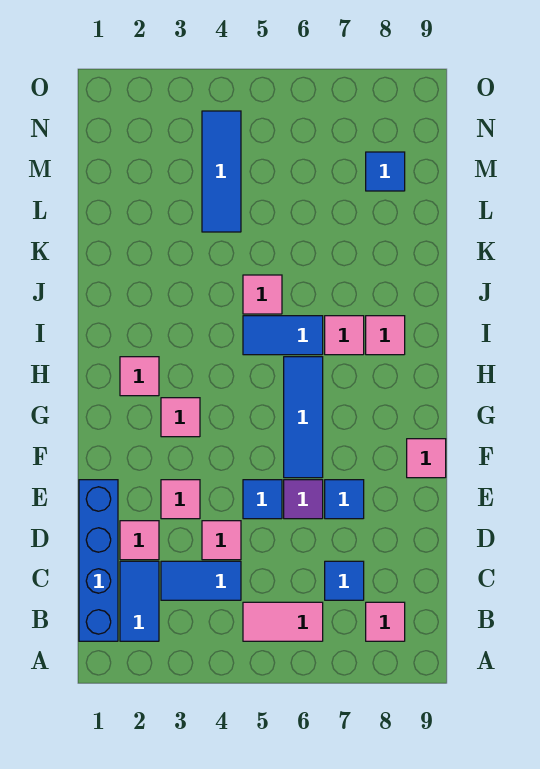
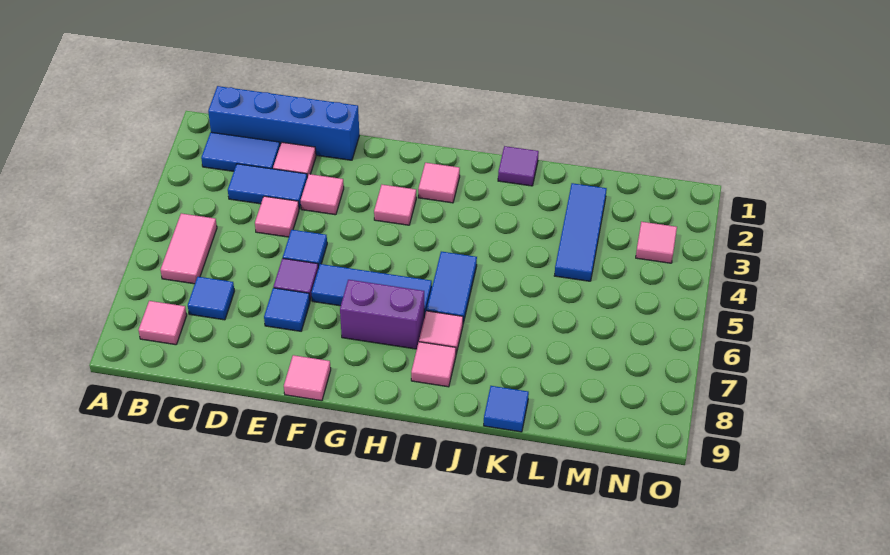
blue 1x2 tile [161,561,241,600] -> blue 1x2 tile turned to [228,164,307,209]
none -> purple 1x2 brick [340,280,424,349]
none -> purple 1x1 tile [498,146,539,186]
pink 1x1 tile [243,275,282,314] -> pink 1x1 tile moved to [636,222,677,263]
blue 1x3 tile [202,111,241,232] -> blue 1x3 tile turned to [554,183,607,281]
blue 1x1 tile [366,152,405,191] -> blue 1x1 tile moved to [484,386,529,432]

